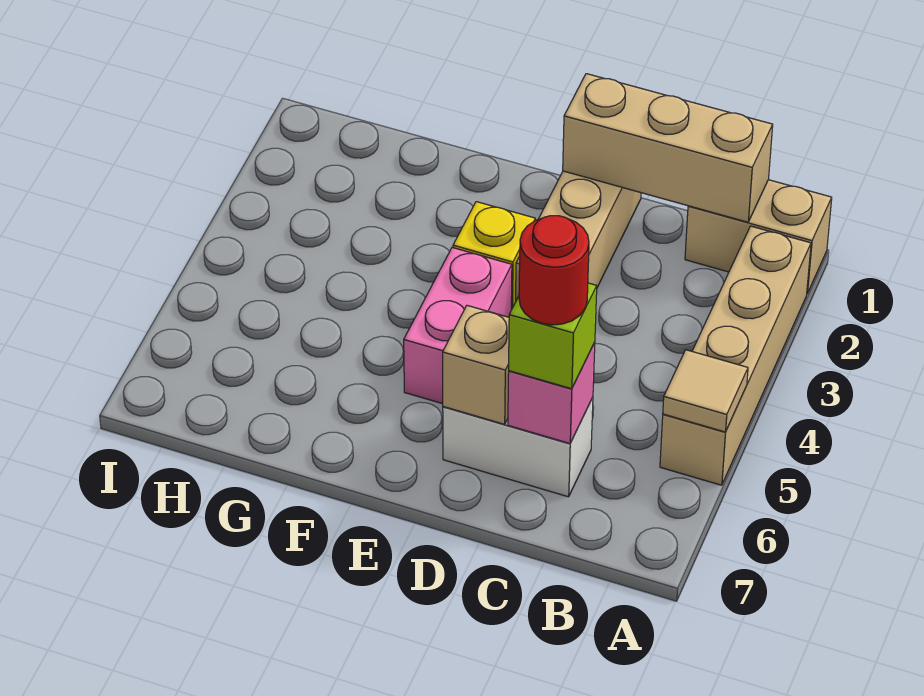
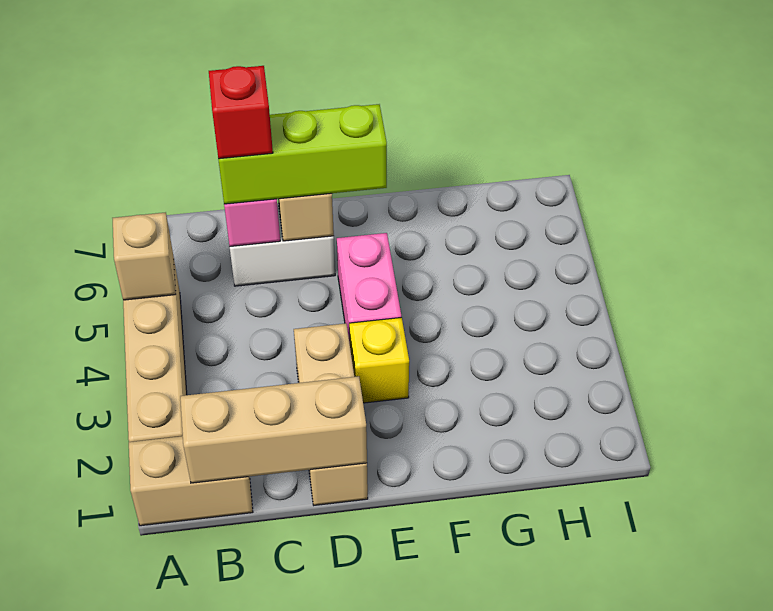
tan 1x1 tile [663,350,748,432] -> tan 1x1 brick [113,212,176,300]
lime 1x1 brick [509,283,597,389] -> lime 1x3 brick [218,104,387,204]
red 1x1 round brick [519,216,589,325] -> red 1x1 brick [209,66,273,159]

